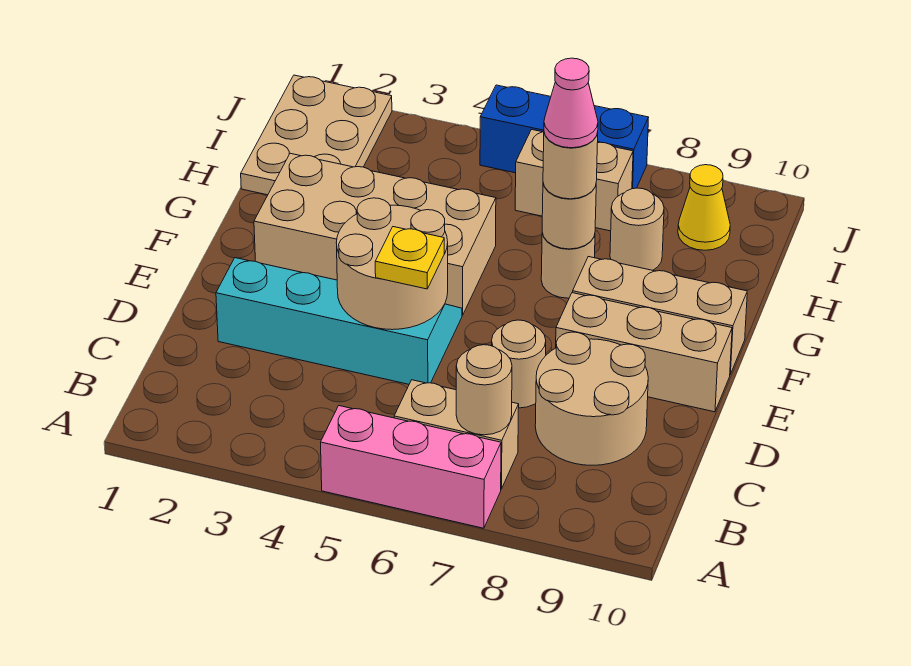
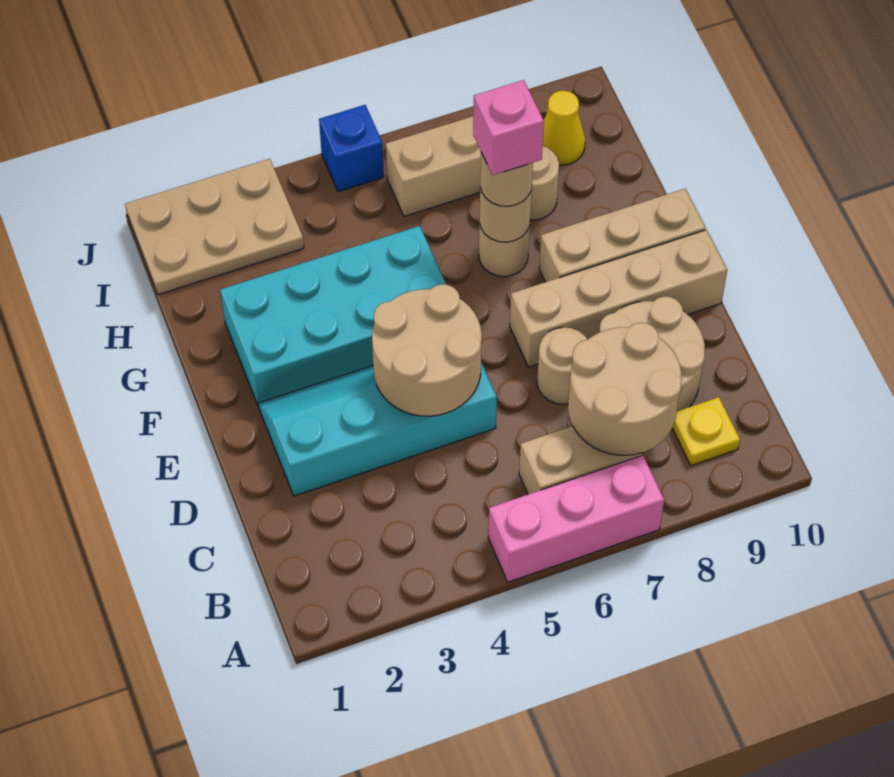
tan 1x1 round brick [456,345,512,435] -> tan 2x2 round brick [568,323,682,455]
yellow 1x1 plate [375,227,444,289] -> yellow 1x1 plate moved to [672,397,740,465]
tan 1x3 brick [556,293,732,412] -> tan 1x4 brick [510,230,727,367]
tan 2x4 brick [254,153,496,315] -> cyan 2x4 brick [220,226,446,406]
pink 1x1 cone [544,58,598,148] -> pink 1x1 brick [473,80,544,175]
tan 2x3 plate [241,75,392,195] -> tan 2x3 plate turned to [125,159,304,295]
blue 1x3 brick [480,85,649,189] -> blue 1x1 brick [319,105,384,192]

